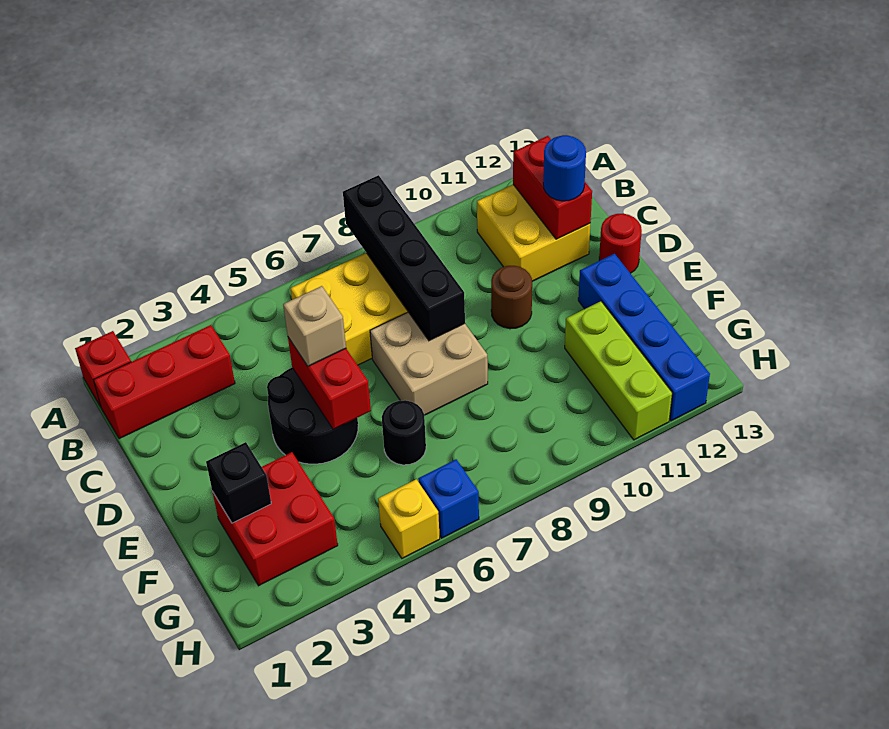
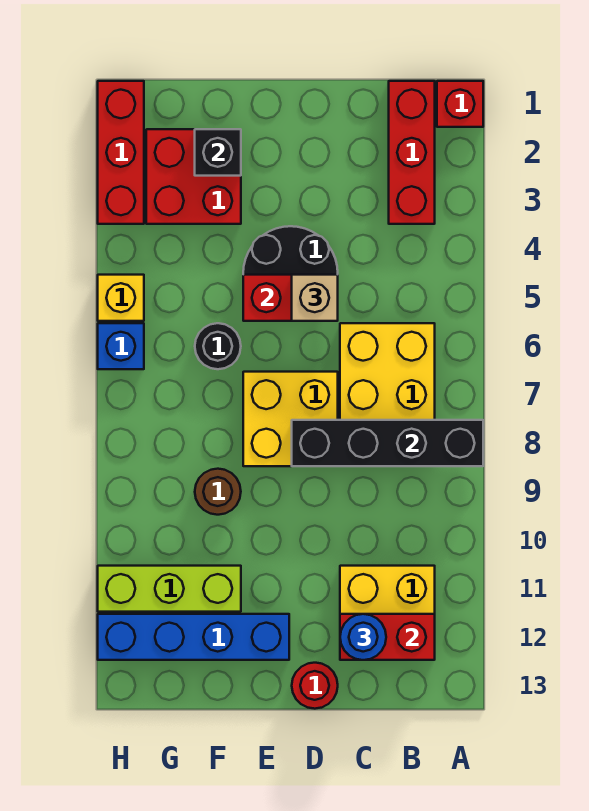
tan 2x2 brick [370,312,488,415] -> yellow 2x2 brick [243,372,338,466]
brown 1x1 round brick [491,266,532,329] -> brown 1x1 round brick moved to [195,469,241,515]
none -> red 1x3 brick [98,81,144,224]

